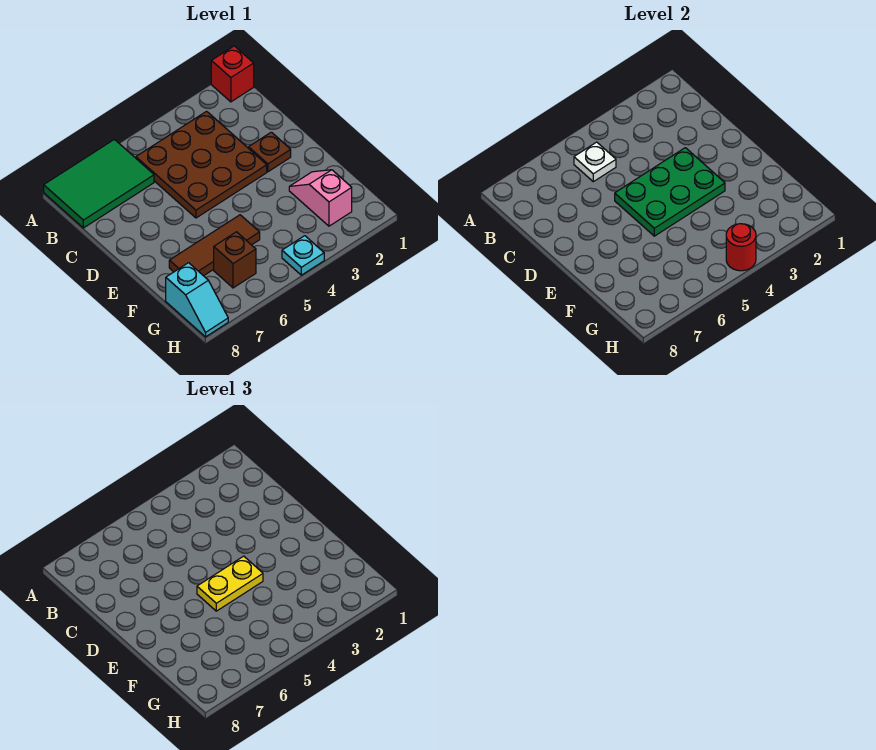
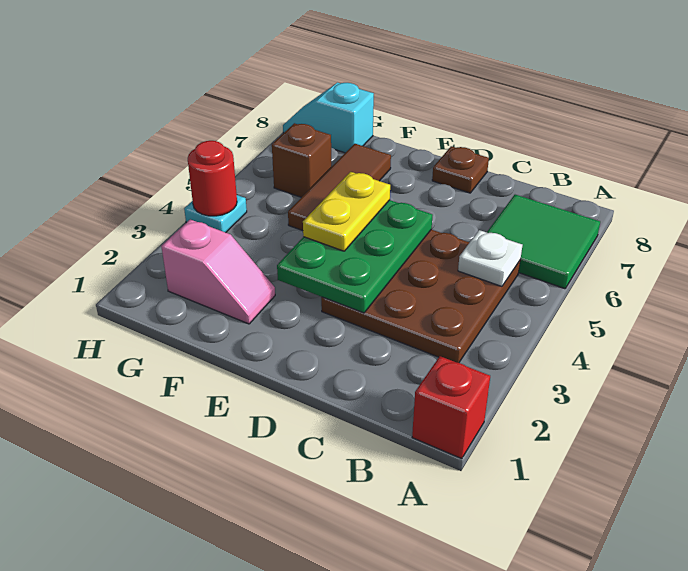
green 2x3 tile [44,139,154,228] -> green 2x2 tile [487,195,600,289]
brown 1x1 plate [249,132,291,172] -> brown 1x1 plate moved to [432,146,489,193]

